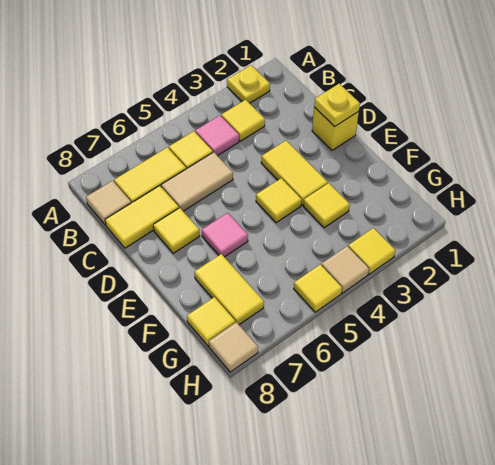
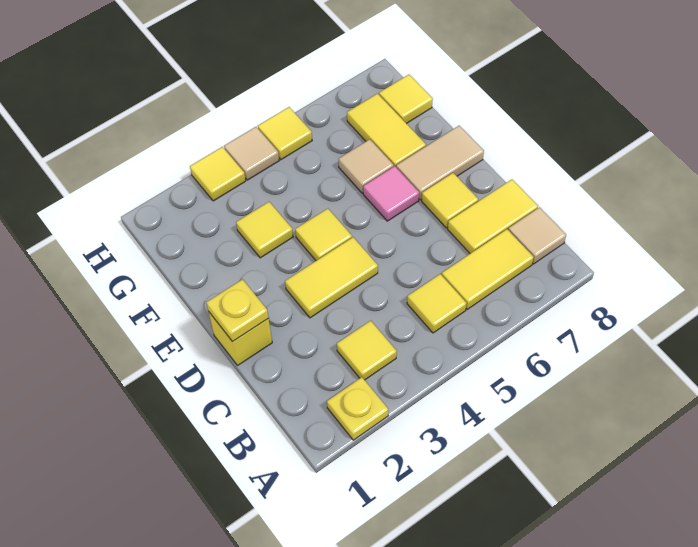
pink 1x1 tile [195,116,239,156] -> none
tan 1x2 tile [161,152,233,211] -> tan 1x2 tile moved to [396,126,484,200]
yellow 1x2 tile [261,141,328,205] -> yellow 1x2 tile turned to [285,237,378,318]
tan 1x1 tile [209,322,258,372] -> tan 1x1 tile moved to [339,139,394,193]

